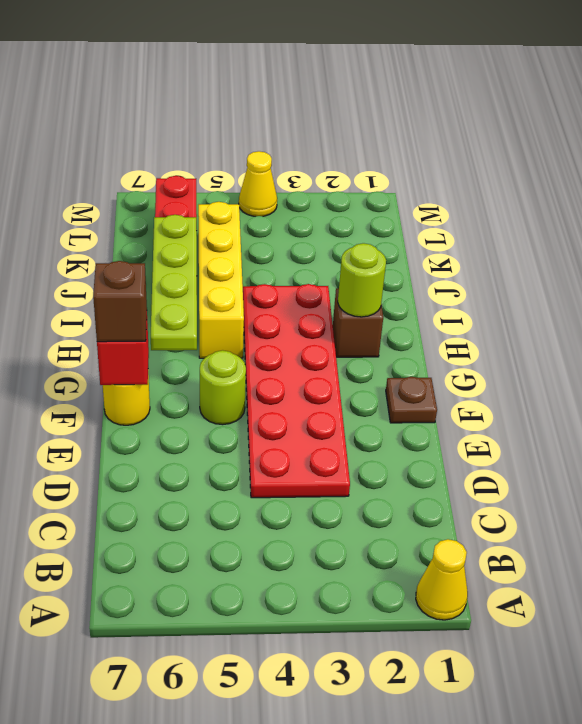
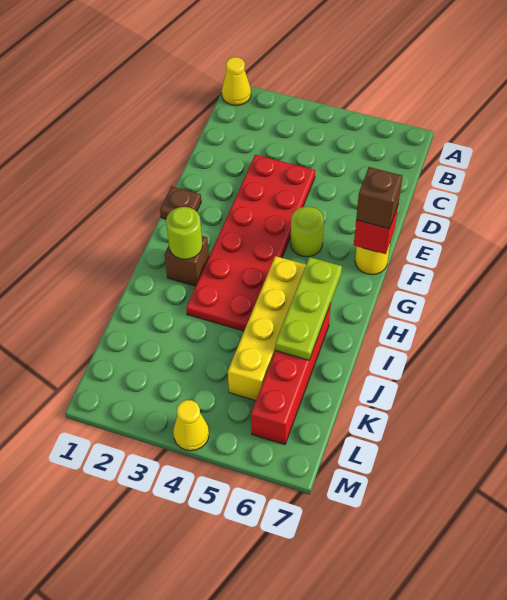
lime 1x4 plate [151,215,197,350] -> lime 1x3 plate [275,257,342,360]

